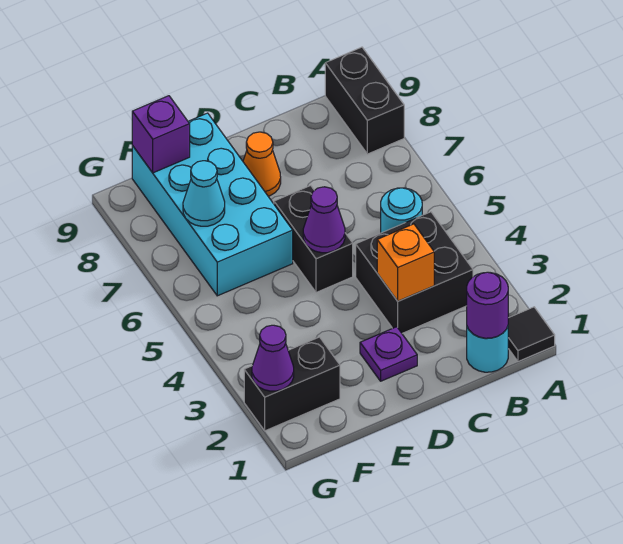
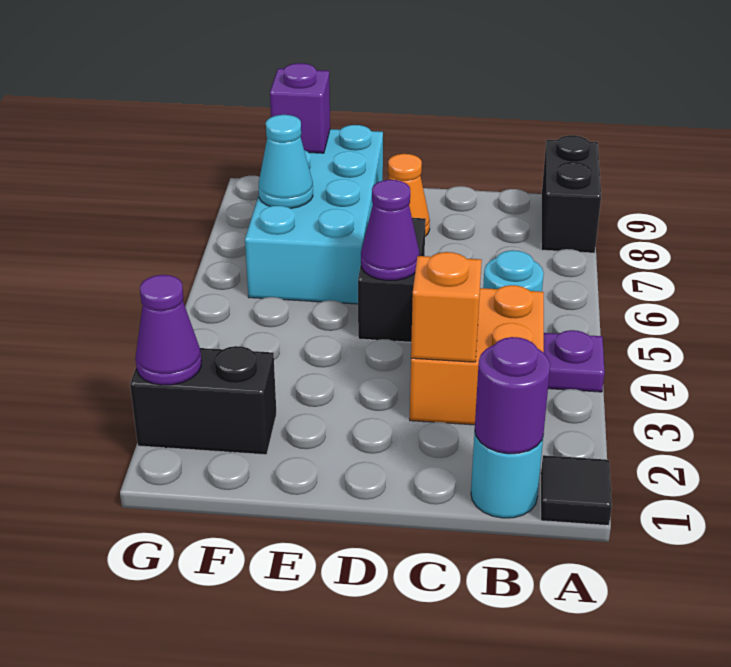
black 2x2 brick [356,212,473,333] -> orange 2x2 brick [410,285,544,425]
purple 1x1 plate [360,327,417,381] -> purple 1x1 plate moved to [544,330,605,392]

